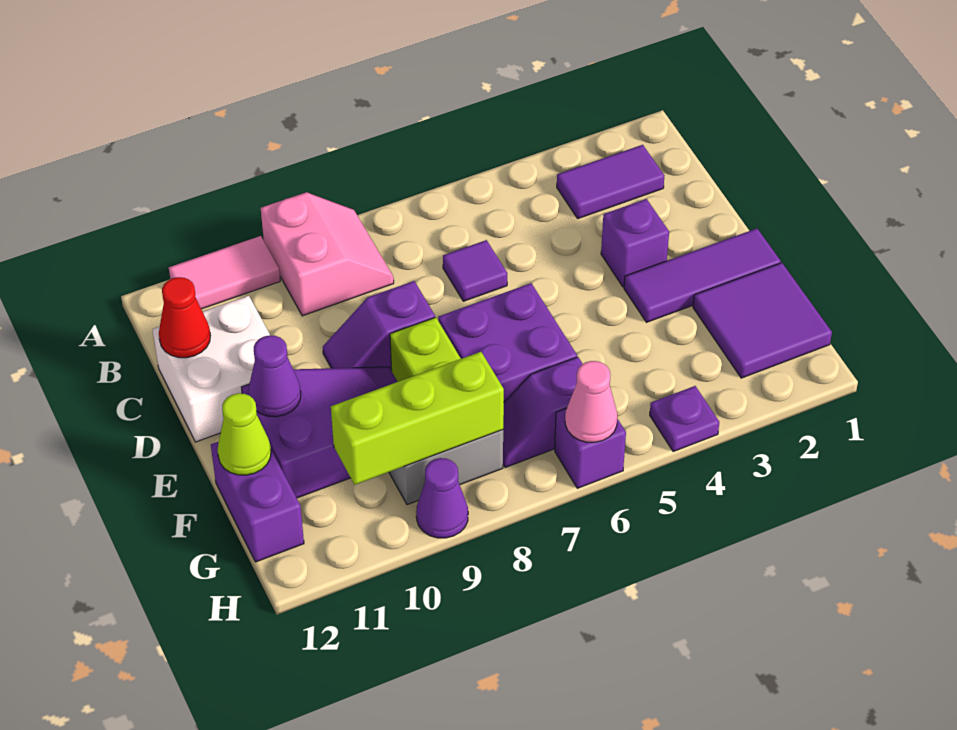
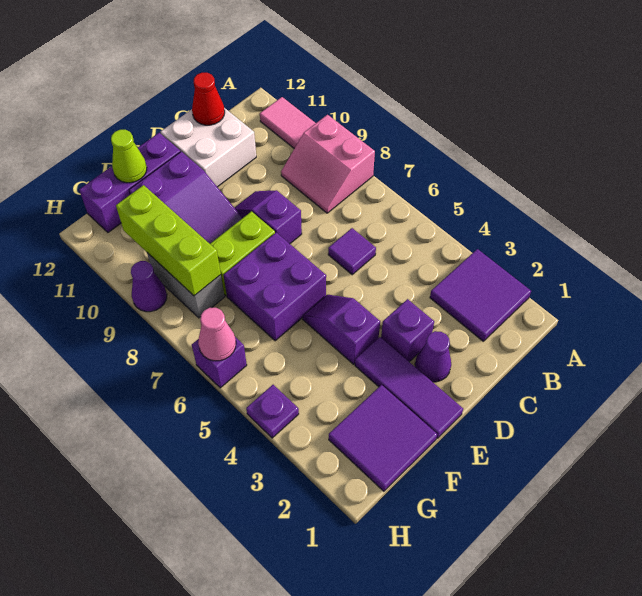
pink 2x2 slope [261,192,394,316] -> pink 2x2 slope turned to [281,115,375,213]
purple 1x2 tile [557,145,664,219] -> purple 2x2 tile [430,249,531,341]
purple 1x1 cone [248,335,301,417] -> purple 1x1 cone moved to [415,331,451,382]
purple 1x2 brick [211,442,304,562] -> purple 1x3 brick [79,133,180,232]
purple 1x2 slope [503,357,582,468] -> purple 1x2 slope moved to [303,295,380,364]

